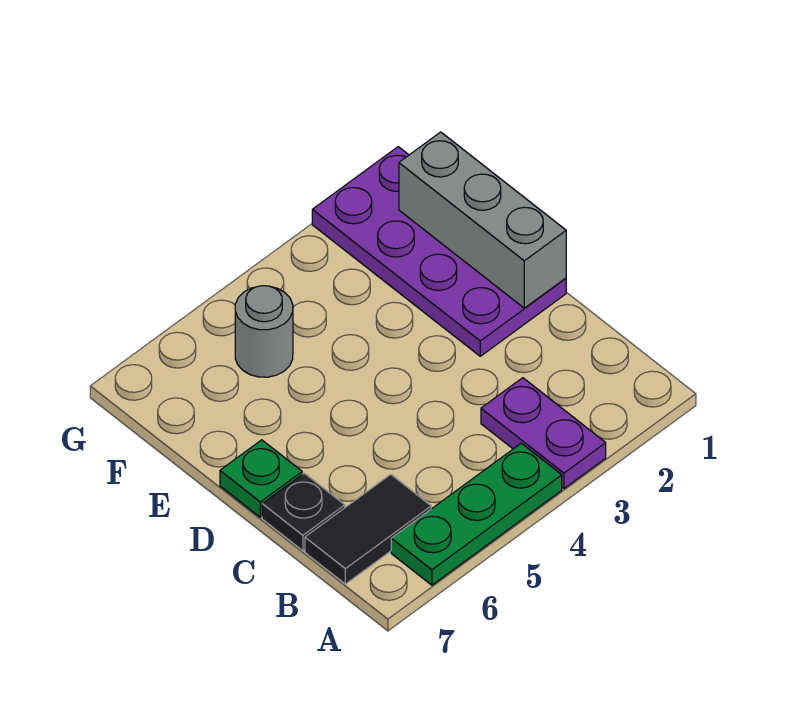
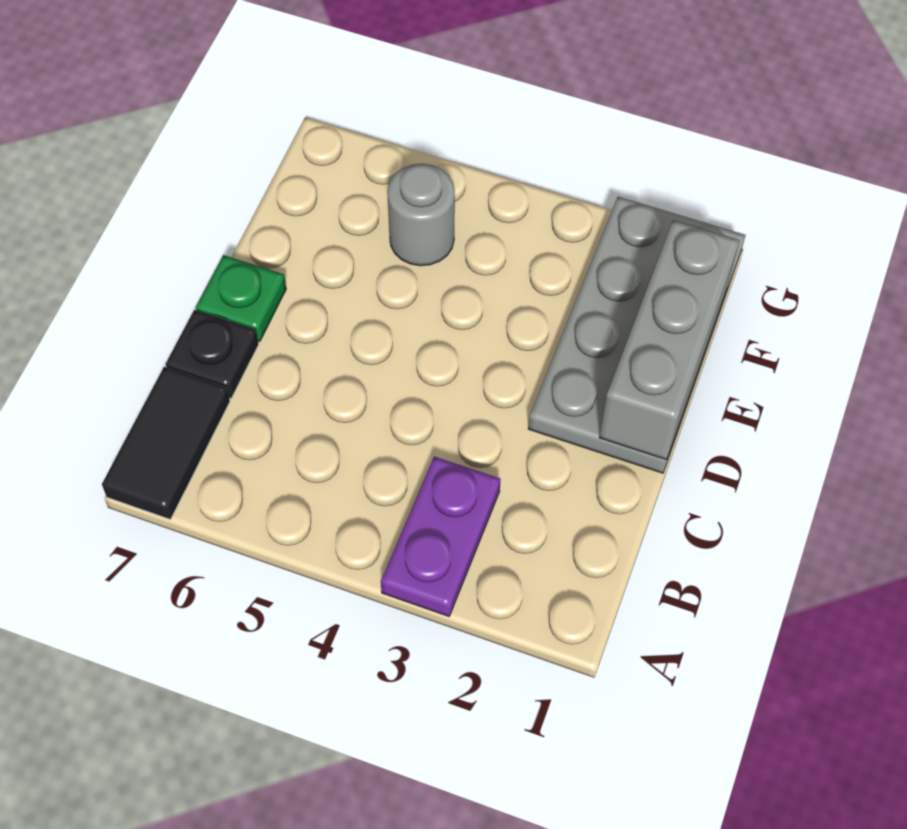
green 1x3 plate [391,443,562,585] -> none
black 1x2 tile [305,474,431,584] -> black 1x2 tile turned to [102,367,230,519]
purple 2x4 plate [312,147,566,356] -> grey 2x4 plate [528,197,745,473]

